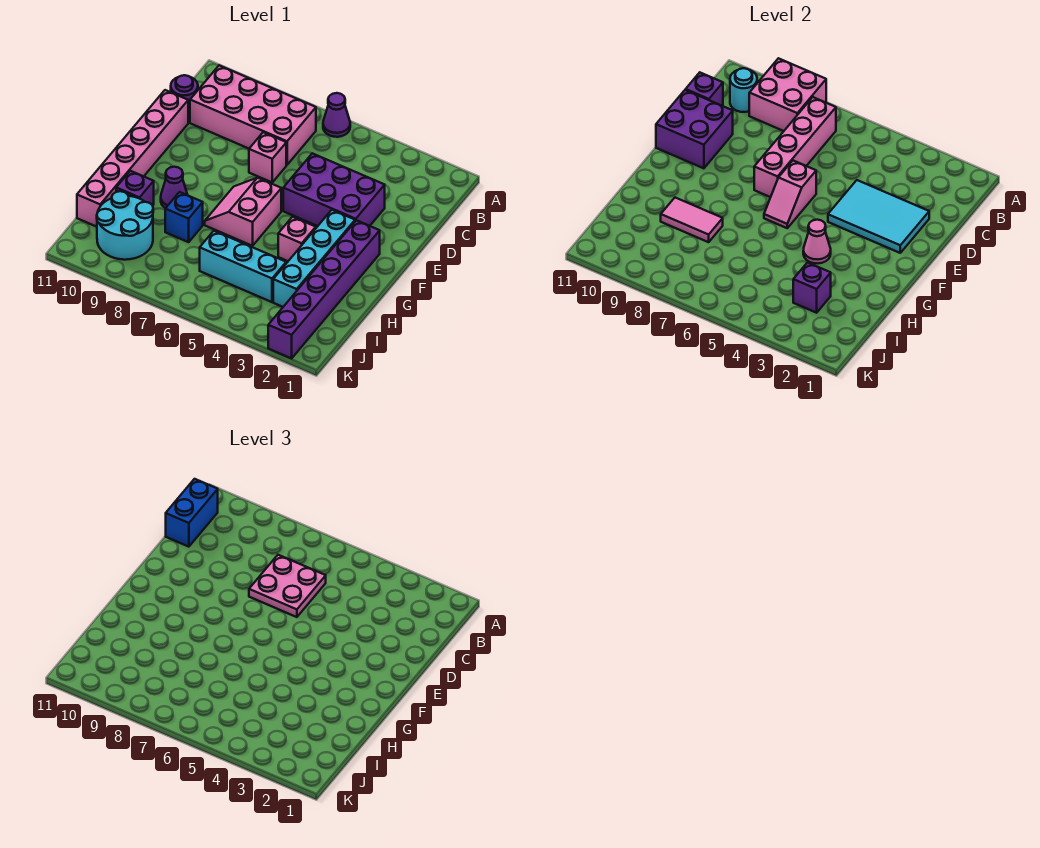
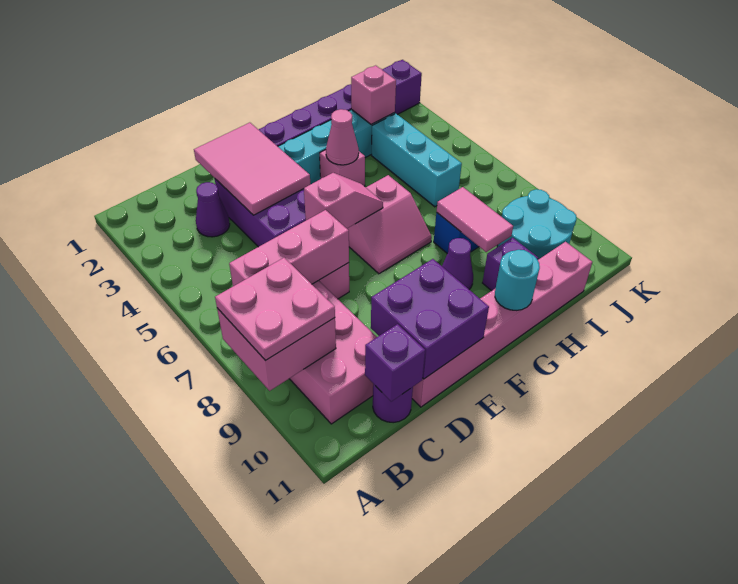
purple 1x1 cone [323,93,350,137] -> purple 1x1 cone moved to [196,182,230,237]
pink 1x4 brick [754,97,836,197] -> pink 1x3 brick [229,210,349,286]
cyan 1x1 round brick [730,68,757,112] -> cyan 1x1 round brick moved to [495,250,540,310]
blue 1x2 brick [166,479,218,547] -> none
pink 2x2 plate [249,555,326,617] -> pink 2x2 plate moved to [215,258,335,361]
cyan 2x3 tile [828,180,929,253] -> pink 2x3 tile [194,123,310,215]
purple 1x1 brick [793,262,831,313] -> pink 1x1 brick [351,65,396,124]

